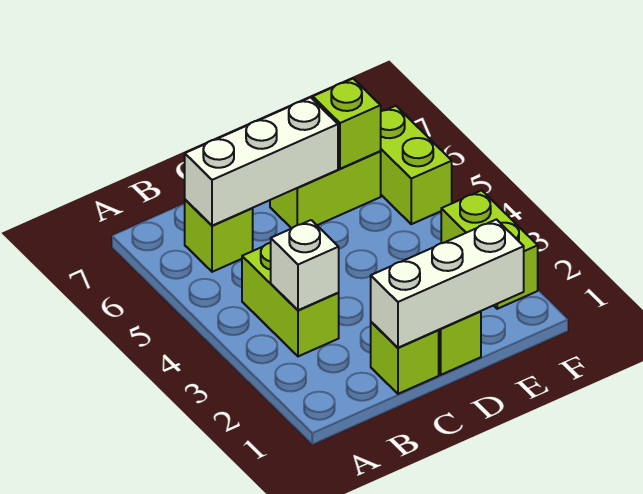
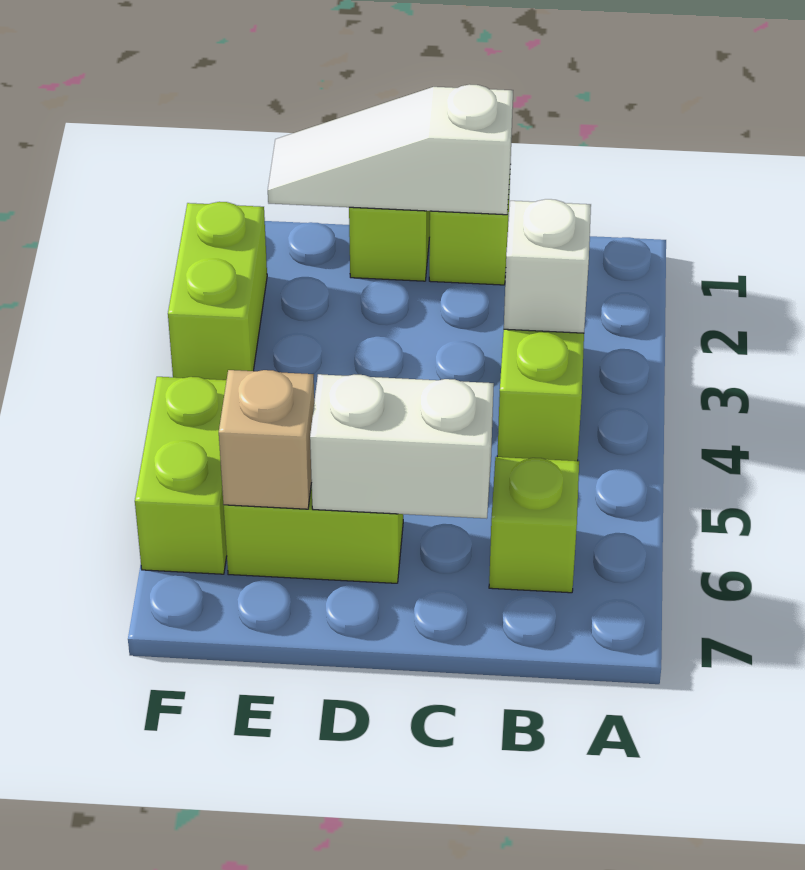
white 1x3 brick [185,97,338,226] -> white 1x2 brick [310,374,494,519]
white 1x3 brick [371,220,524,348] -> white 1x3 slope [268,84,513,215]
lime 1x1 brick [313,79,381,169] -> tan 1x1 brick [219,370,314,509]

